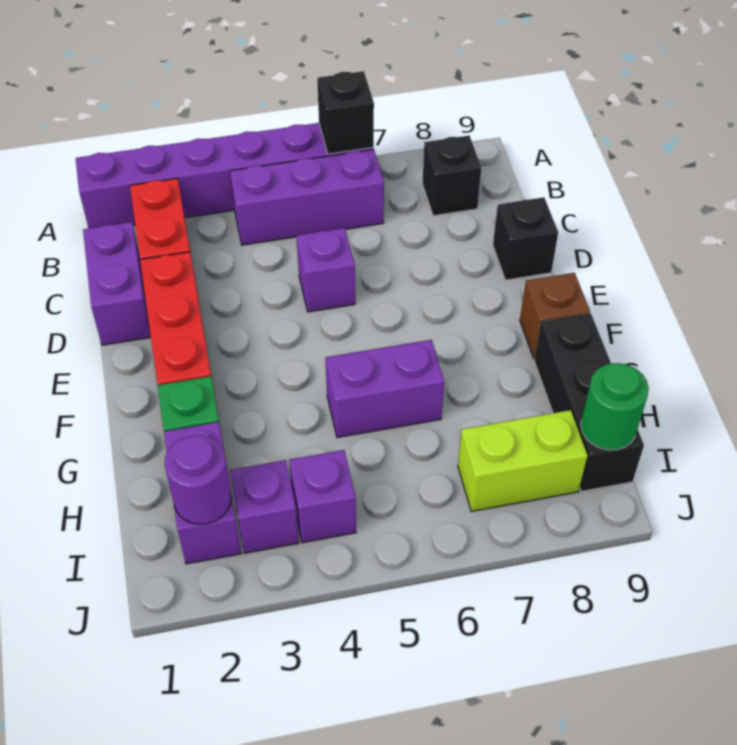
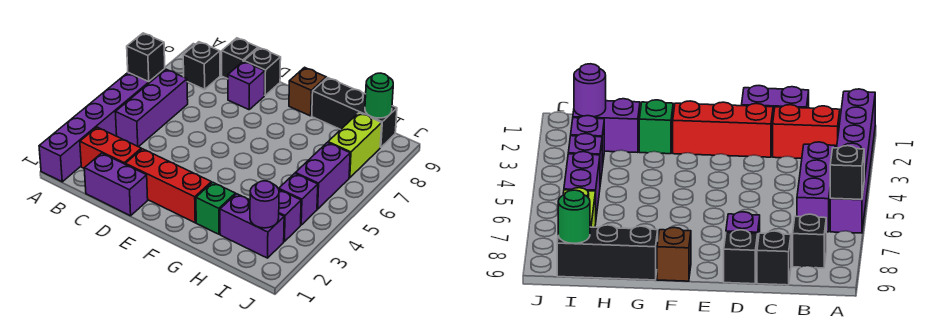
none -> black 1x1 brick [222,38,258,79]
purple 1x1 brick [296,228,355,312] -> purple 1x1 brick moved to [228,61,265,110]
purple 1x2 brick [325,340,444,438] -> purple 1x2 brick moved to [295,143,350,209]

